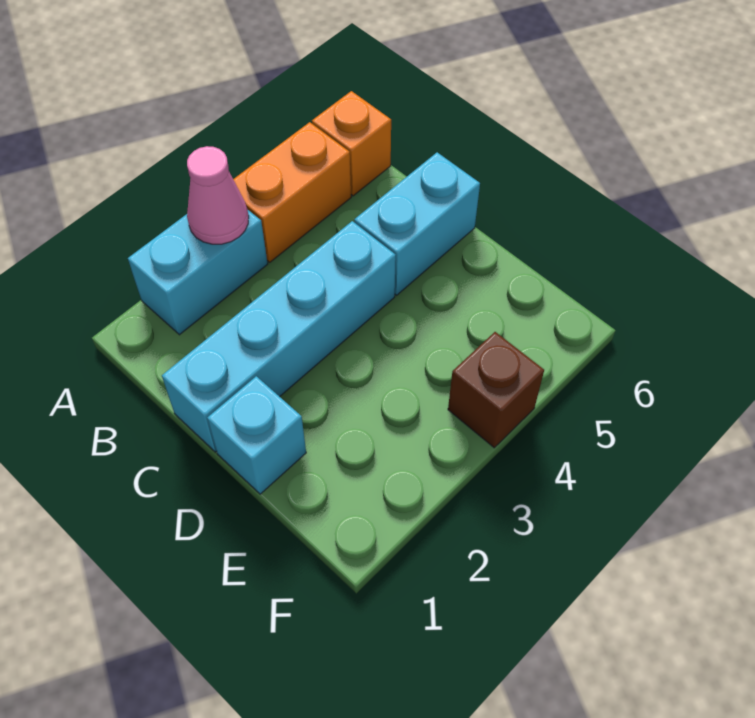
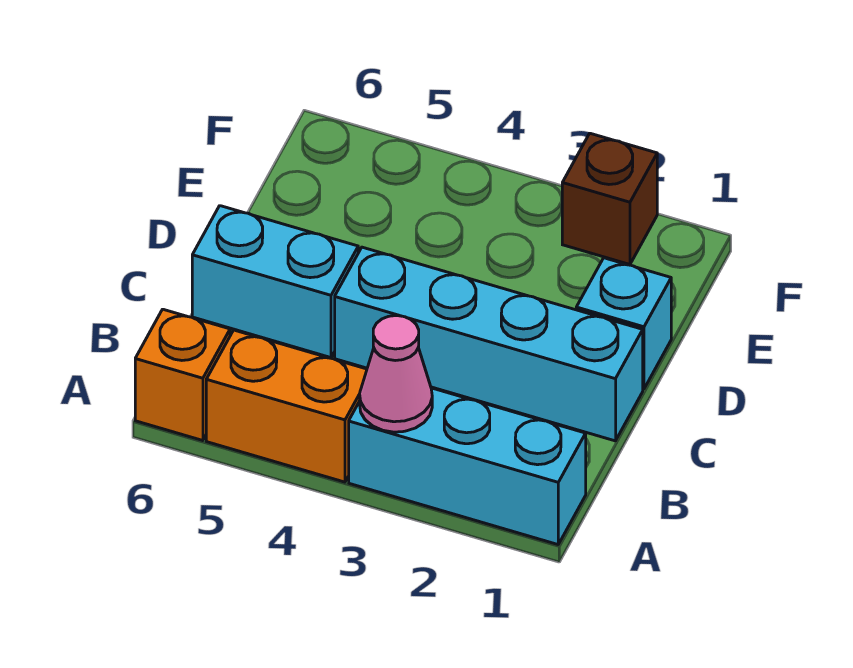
cyan 1x2 brick [128,210,268,335] -> cyan 1x3 brick [349,388,586,544]
brown 1x1 brick [448,332,544,448] -> brown 1x1 brick moved to [562,133,657,264]

